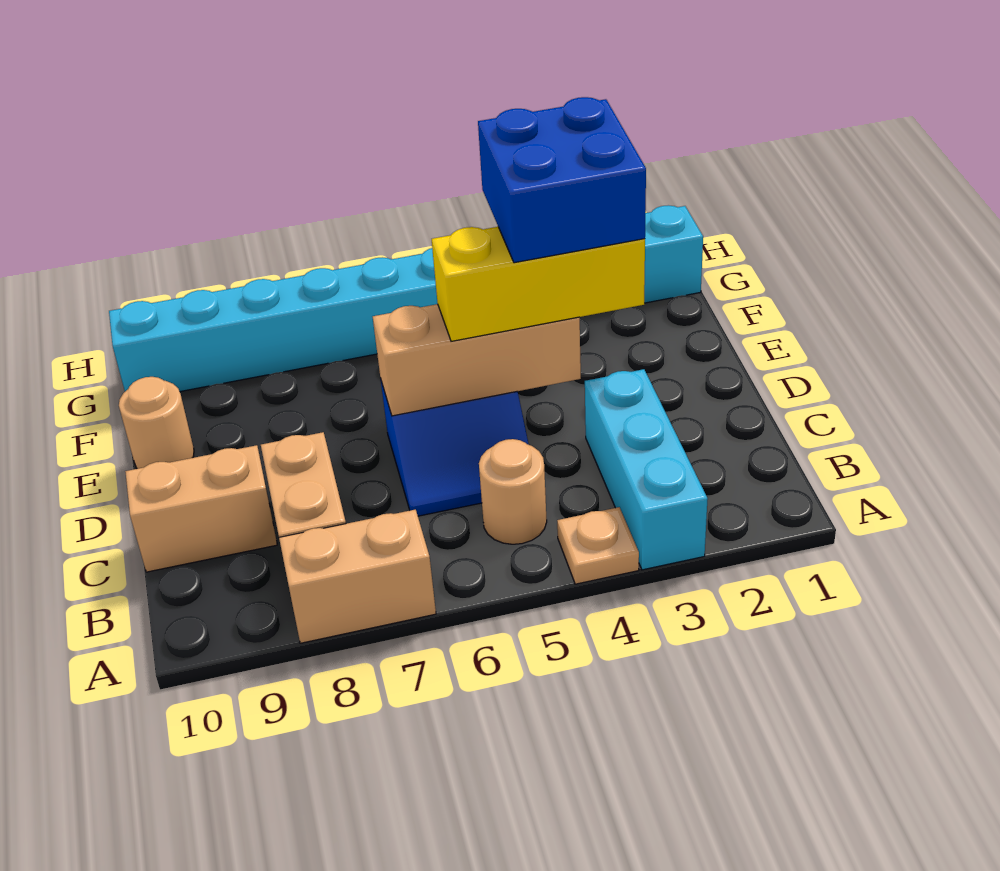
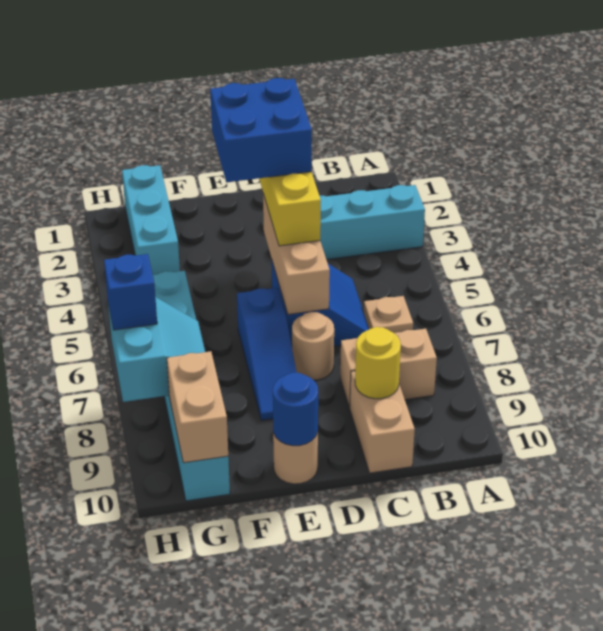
tan 1x1 plate [557,507,639,584] -> tan 1x1 plate moved to [364,296,413,333]
tan 1x2 brick [279,510,436,643] -> tan 1x2 brick moved to [167,351,228,463]
tan 1x1 round brick [479,439,547,544] -> tan 1x1 round brick moved to [292,312,334,380]
none -> yellow 1x1 round brick [355,327,401,399]
none -> blue 1x3 slope [237,288,297,421]
none -> blue 1x1 round brick [273,373,318,446]
none -> cyan 2x2 slope [108,297,205,402]
none -> blue 1x1 brick [104,254,157,330]

